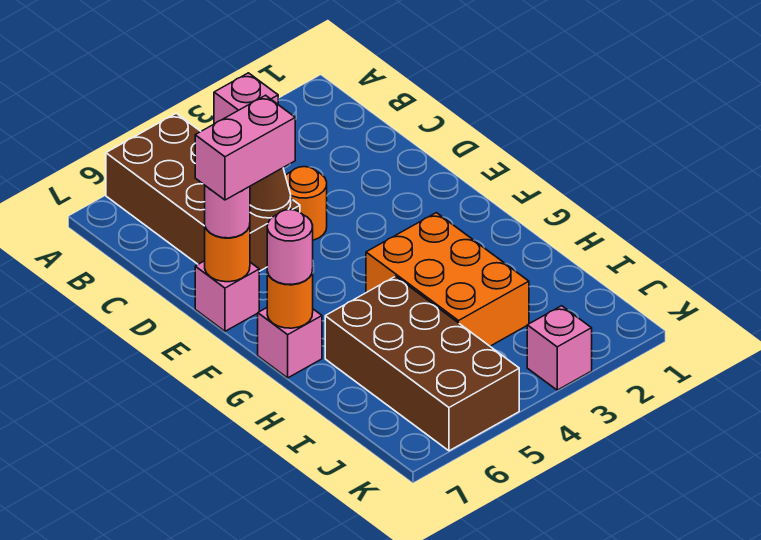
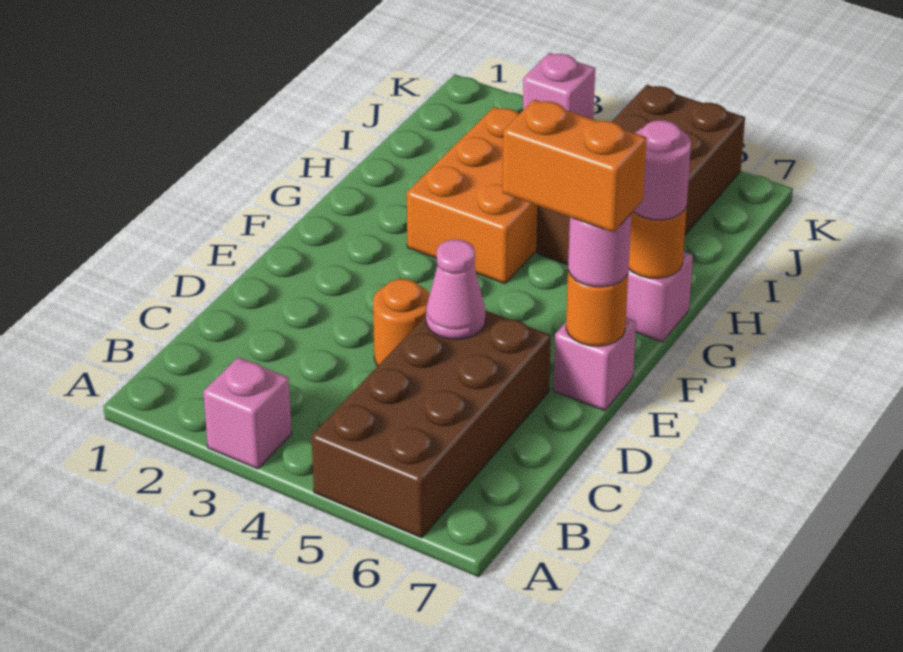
brown 1x1 cone [250,168,291,218] -> pink 1x1 cone [426,240,485,339]
pink 1x2 brick [195,95,295,200] -> orange 1x2 brick [502,100,647,232]

